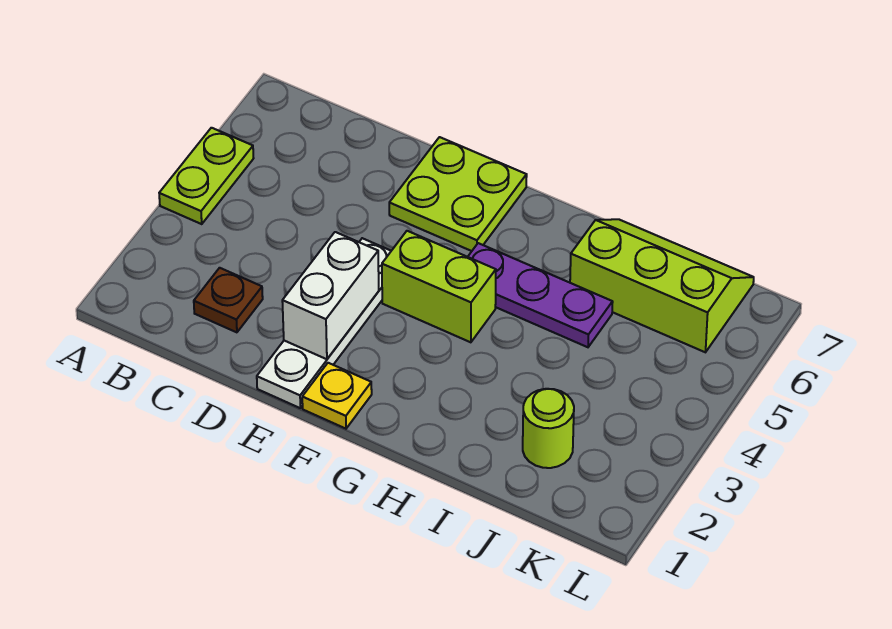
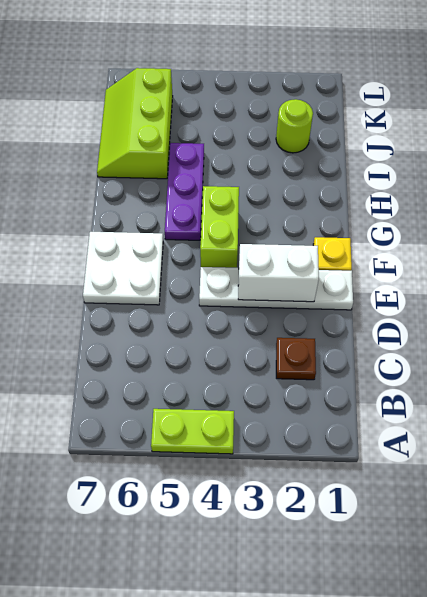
lime 2x2 plate [389,137,527,251] -> white 2x2 plate [83,232,163,305]

